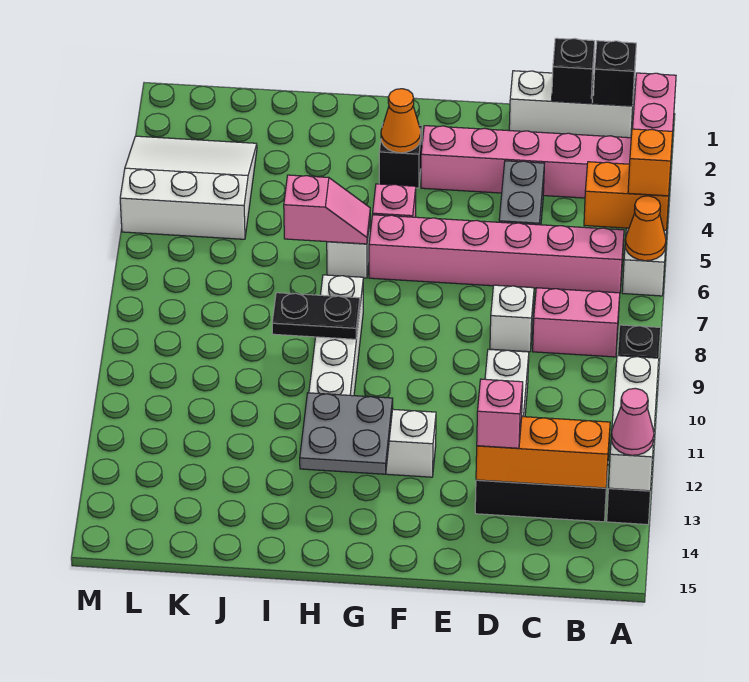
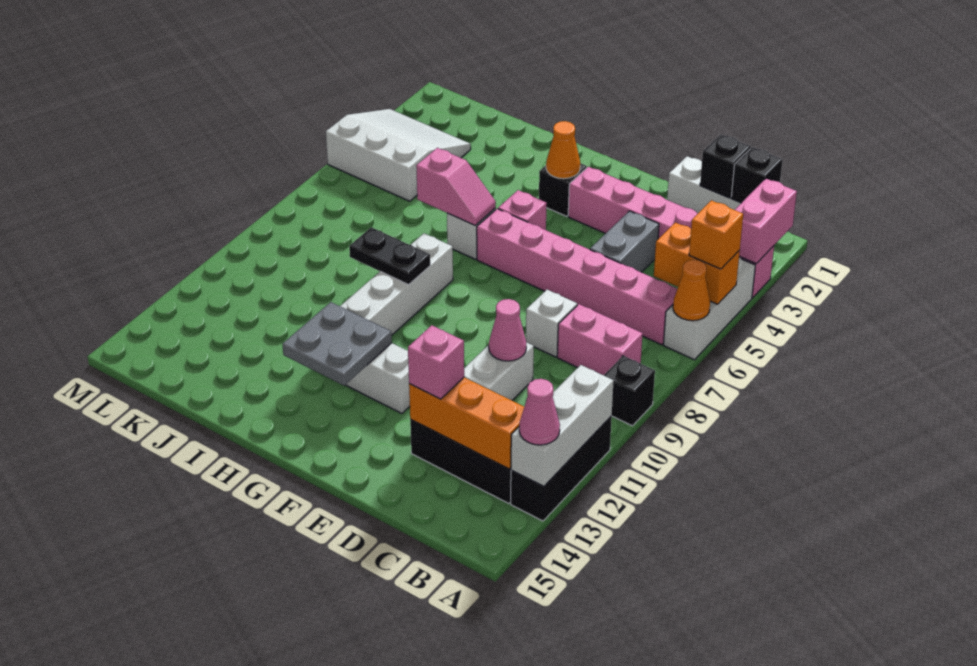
none -> pink 1x1 cone [489,299,526,361]

